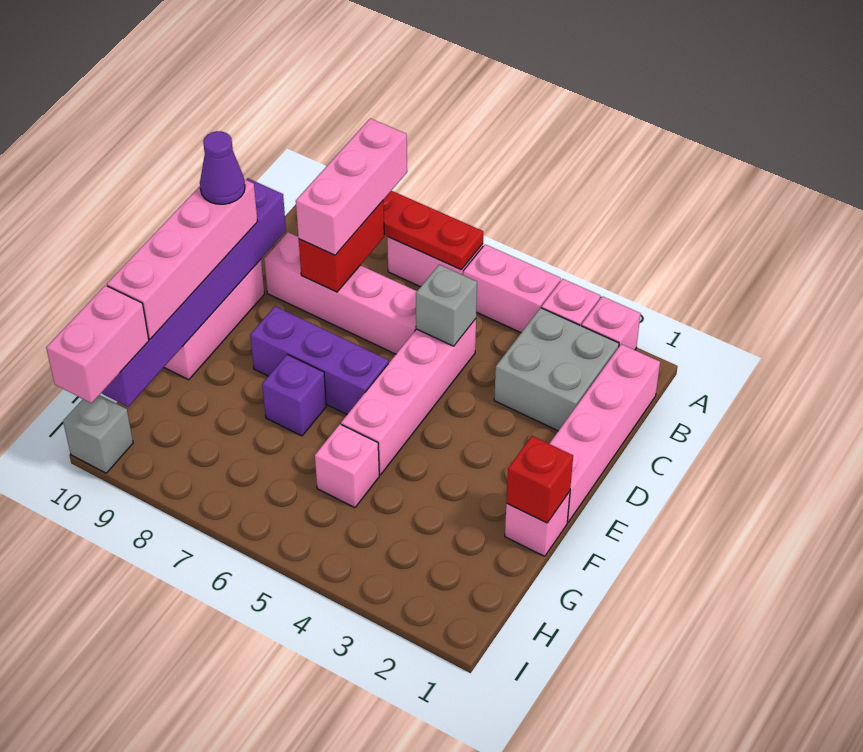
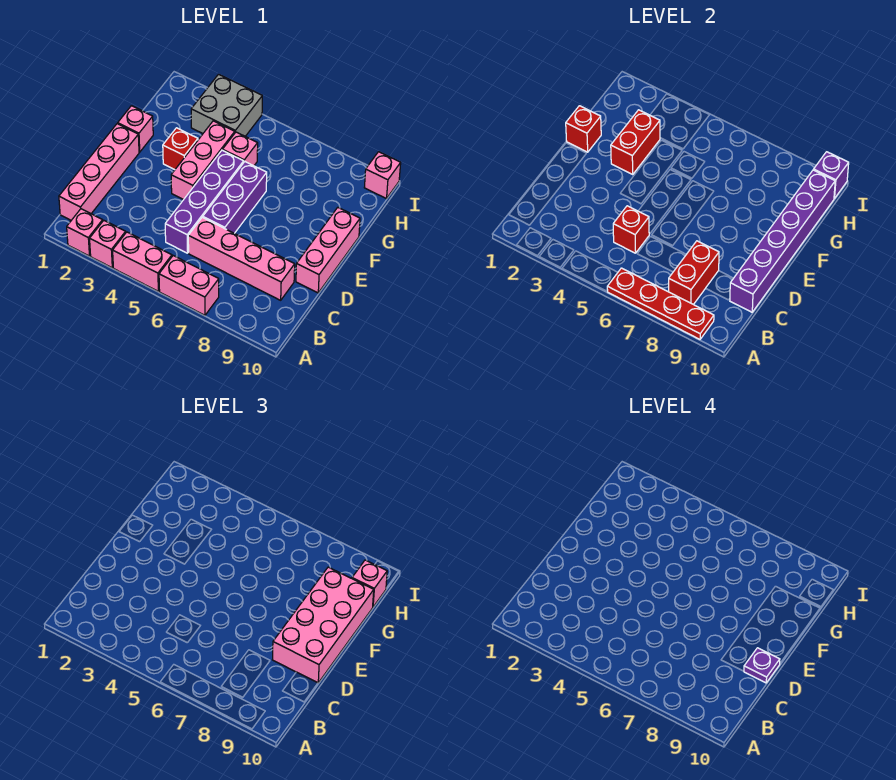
pink 1x3 brick [296,118,407,255] -> pink 1x3 brick moved to [171,121,235,200]
grey 2x2 brick [494,308,619,431] -> grey 2x2 brick moved to [191,74,262,136]
pink 1x4 brick [341,319,476,475] -> purple 1x4 brick [165,150,244,253]
grey 1x1 brick [416,265,477,346] -> red 1x1 brick [613,206,649,253]
pink 1x4 brick [107,179,258,339] -> pink 2x4 brick [272,567,374,683]
purple 1x1 cone [200,131,245,204] -> purple 1x1 plate [744,648,780,683]
purple 1x3 brick [250,307,389,414] -> purple 1x3 brick turned to [203,162,267,233]
none -> red 1x1 brick [163,128,198,170]
none -> red 1x2 brick [611,110,660,174]
purple 1x1 brick [262,354,326,436] -> purple 1x1 brick moved to [814,152,849,199]
pink 1x2 brick [46,285,149,403] -> pink 1x1 brick [352,560,387,607]
grey 1x1 brick [63,395,133,473] -> pink 1x1 brick [364,152,401,199]

